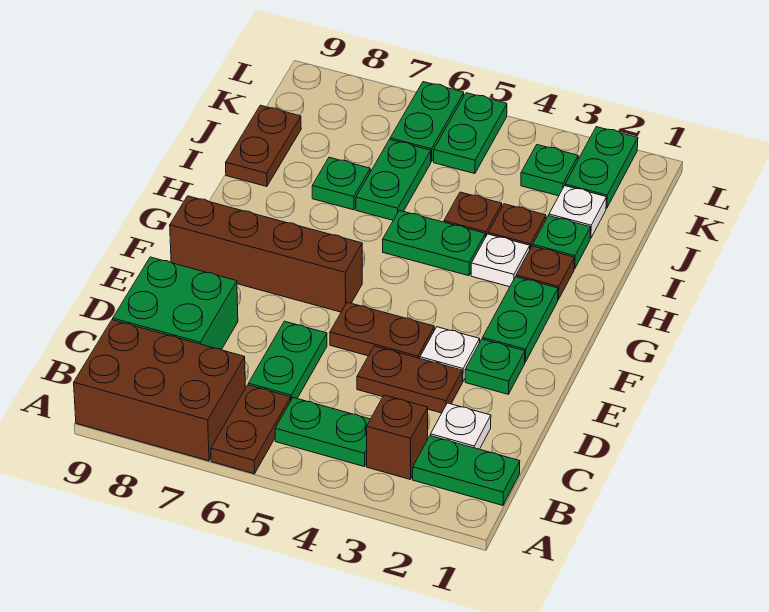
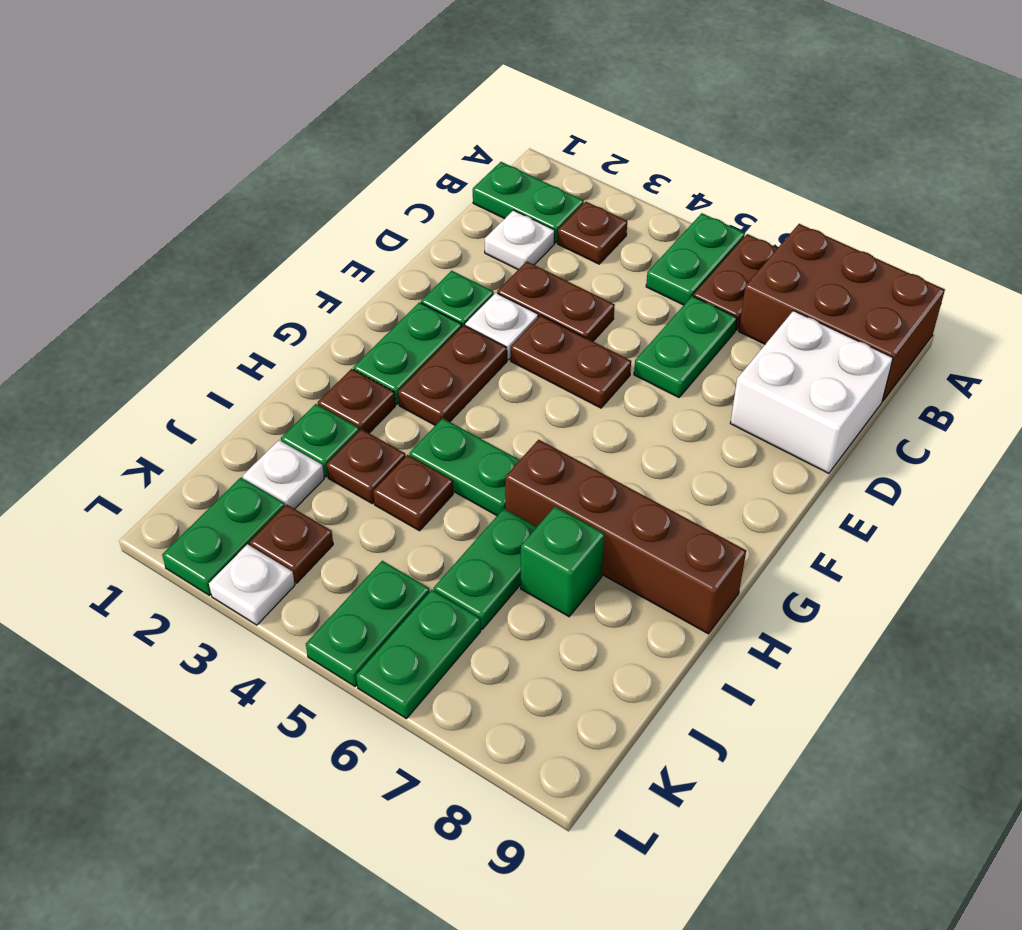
brown 1x1 brick [367,395,428,479] -> brown 1x1 plate [558,202,627,264]
green 1x2 plate [275,398,370,467] -> green 1x2 plate turned to [646,213,745,305]
green 2x2 brick [113,257,238,350] -> white 2x2 brick [730,311,893,473]
brown 1x4 brick [170,196,362,312] -> brown 1x4 brick moved to [505,440,746,634]
white 1x1 plate [471,234,530,287] -> white 1x1 plate moved to [209,544,295,625]
green 1x1 plate [312,157,370,210] -> green 1x1 brick [521,507,605,616]
brown 1x2 plate [226,105,301,186] -> brown 1x2 plate moved to [398,325,507,425]
green 1x1 plate [521,145,578,196] -> brown 1x1 plate [249,505,333,583]

